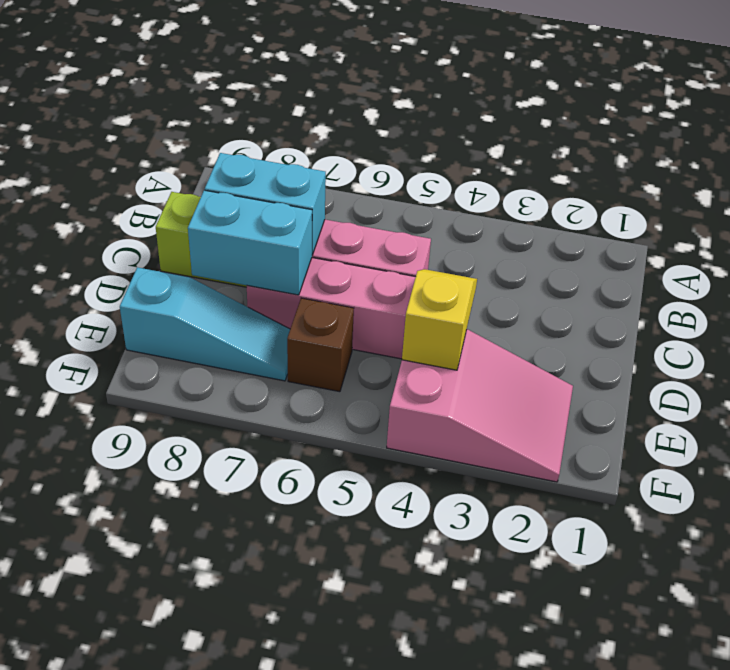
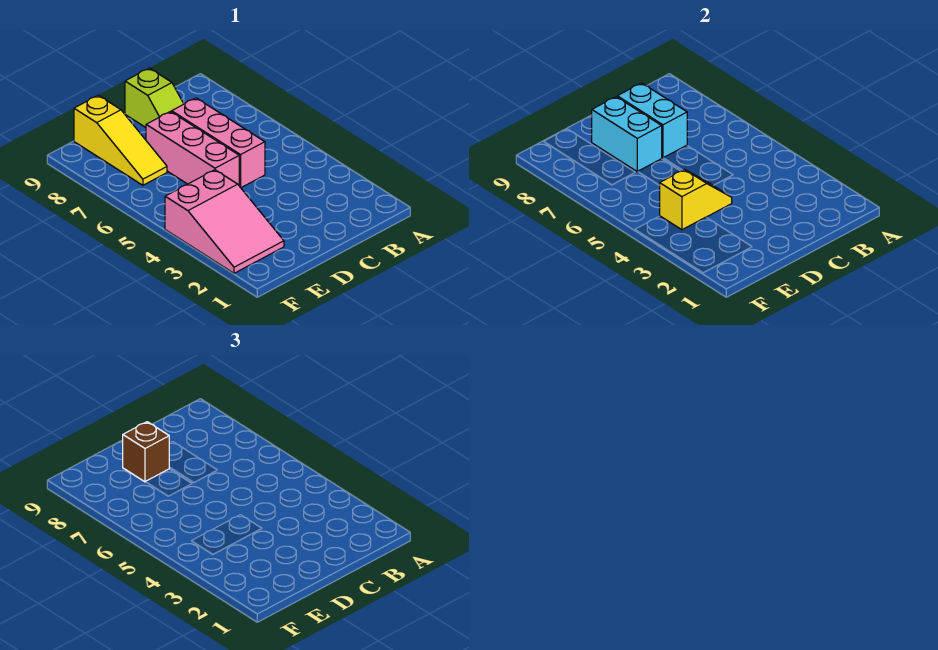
brown 1x1 brick [287,298,354,392] -> brown 1x1 brick moved to [123,422,169,482]
cyan 1x3 slope [120,267,290,381] -> yellow 1x3 slope [74,95,167,185]

